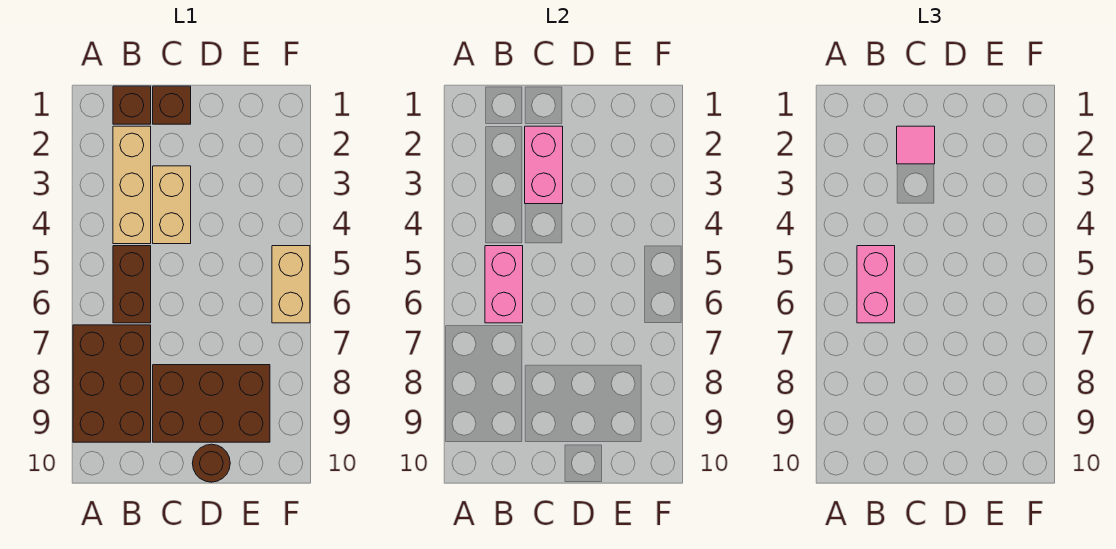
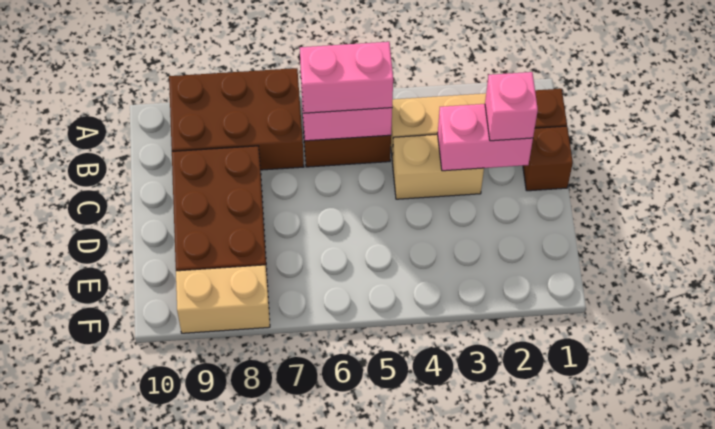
pink 1x1 tile [897,126,935,164] -> pink 1x1 brick [485,72,538,141]
brown 1x1 round brick [192,444,230,482] -> none
tan 1x2 brick [272,246,310,323] -> tan 1x2 brick moved to [176,265,270,333]

